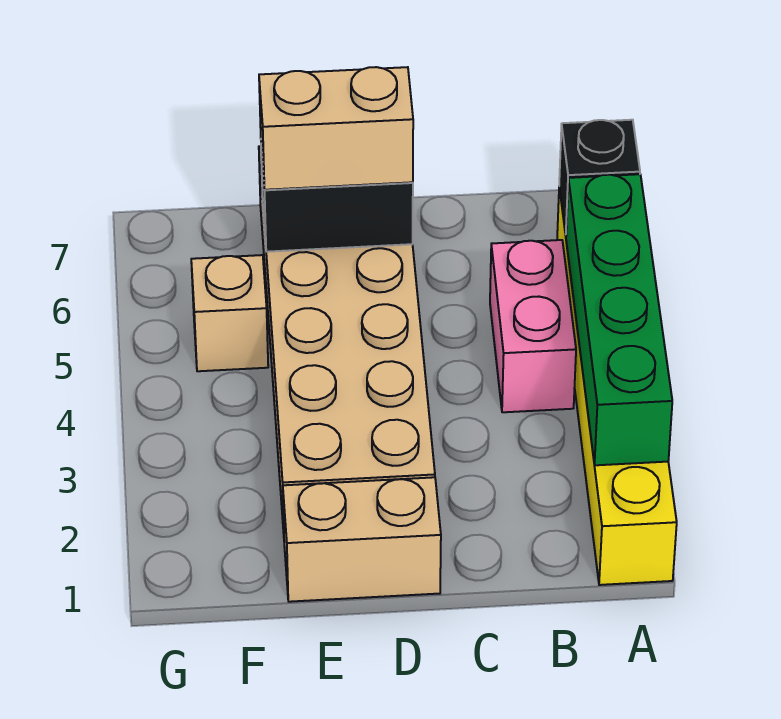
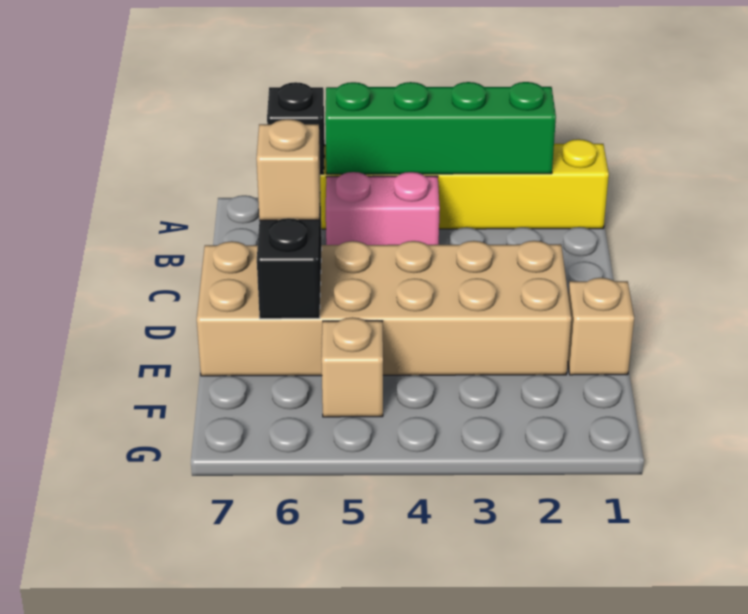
tan 1x2 brick [283,477,441,602] -> tan 1x1 brick [568,278,634,375]
tan 1x2 brick [259,67,413,190] -> tan 1x1 brick [256,119,320,220]

